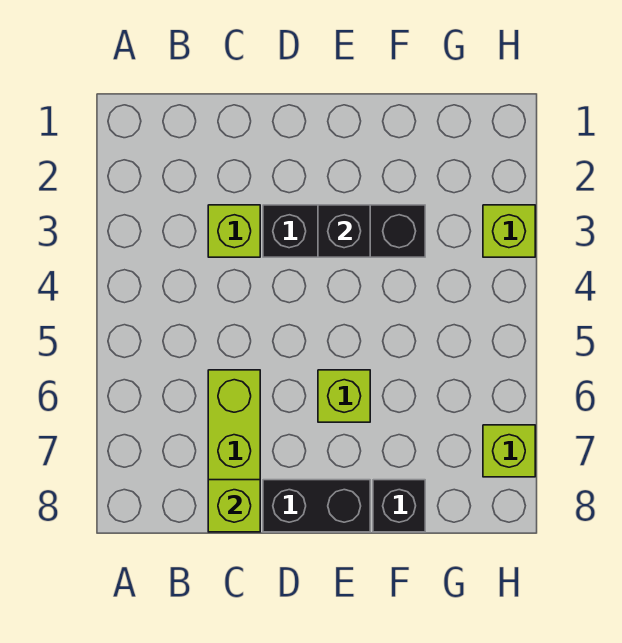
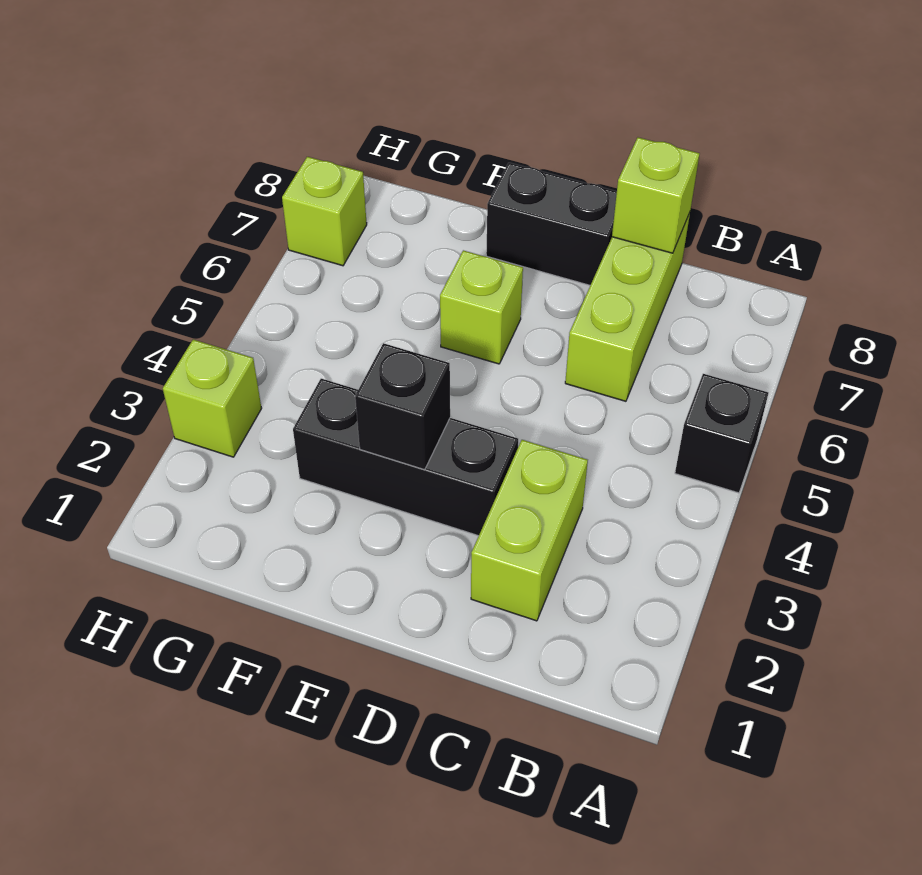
lime 1x1 brick [208,205,260,257] -> lime 1x2 brick [471,440,588,621]
black 1x1 brick [373,480,425,532] -> black 1x1 brick moved to [675,374,768,493]

